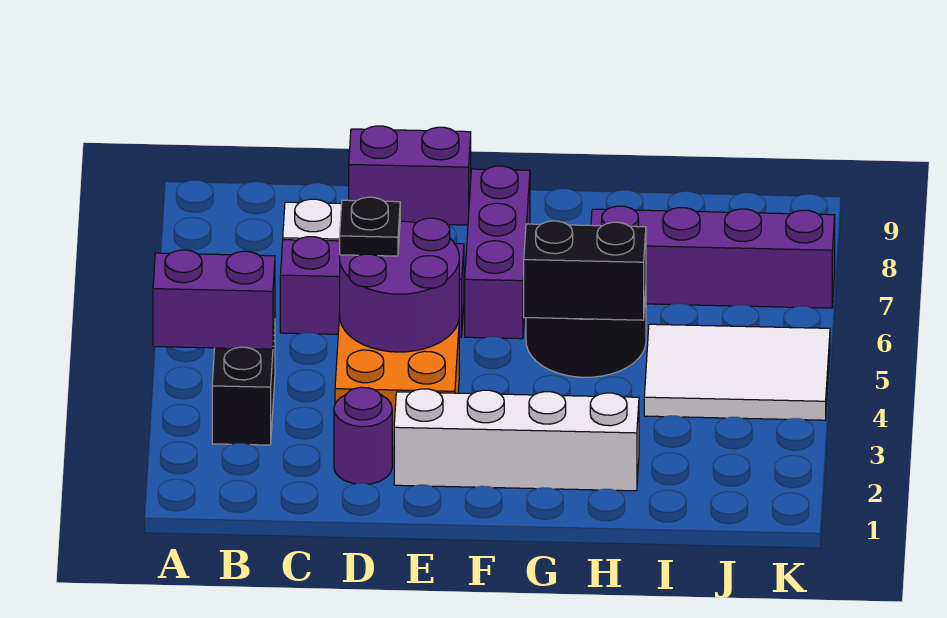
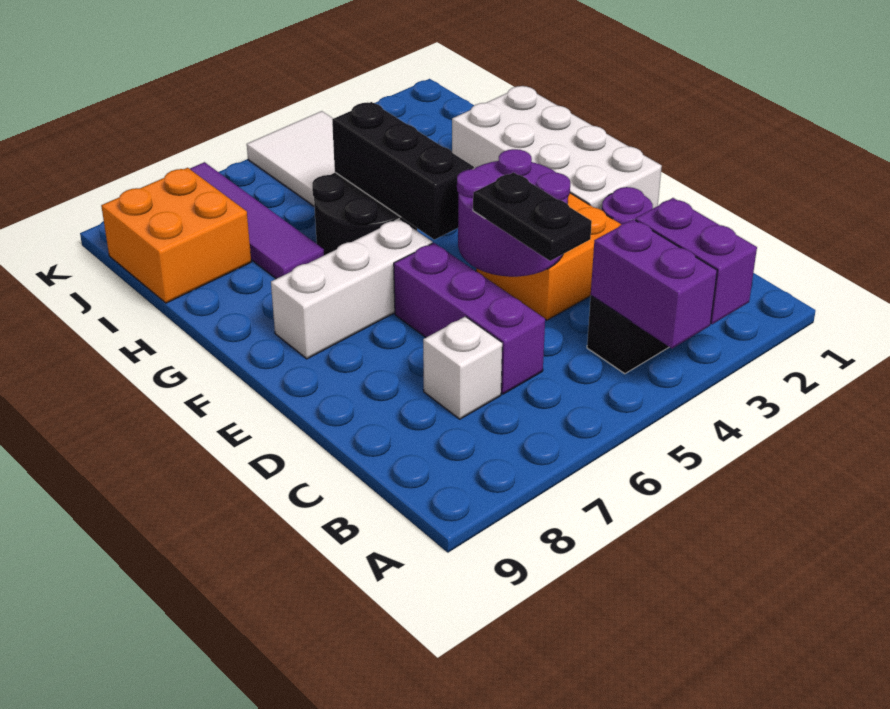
black 1x1 plate [340,197,400,256] -> black 1x2 plate [473,172,592,261]
purple 1x2 brick [349,126,471,225] -> purple 1x2 brick moved to [635,198,757,324]
white 1x4 brick [394,389,639,491] -> white 2x4 brick [452,86,662,210]
purple 1x3 brick [465,166,530,339] -> white 1x3 brick [271,219,432,359]
black 1x2 brick [524,221,646,320] -> black 1x3 brick [332,102,474,240]
purple 1x4 brick [591,206,835,308] -> purple 1x4 tile [190,162,324,279]
none -> orange 2x2 brick [101,168,251,303]

